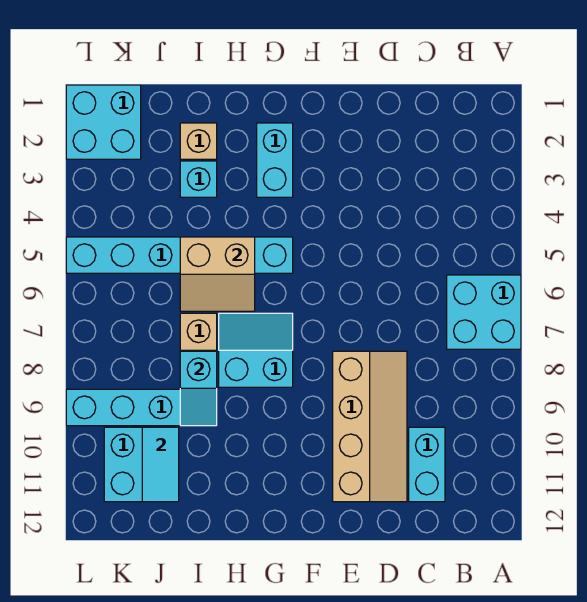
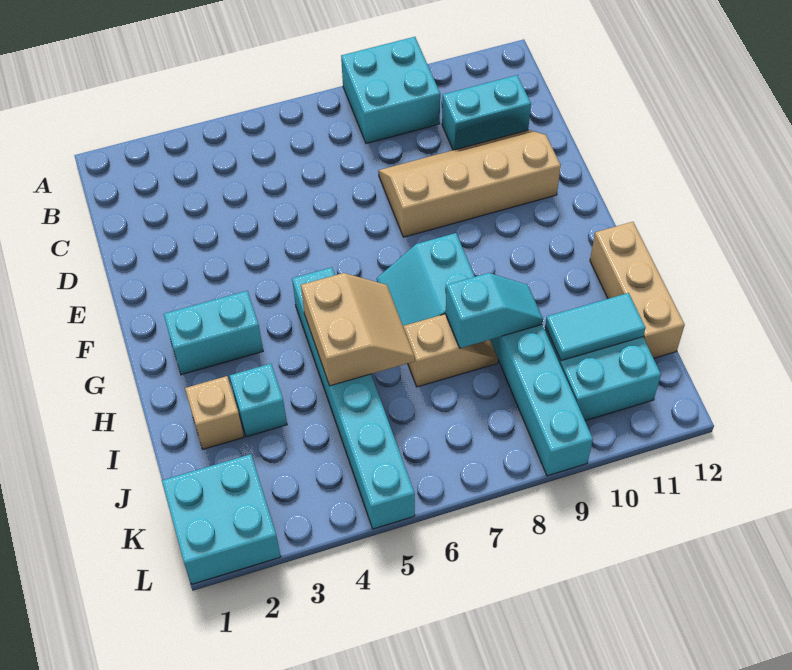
cyan 2x2 brick [447,275,521,349] -> cyan 2x2 brick moved to [341,37,440,144]
none -> tan 1x3 brick [590,222,685,358]

